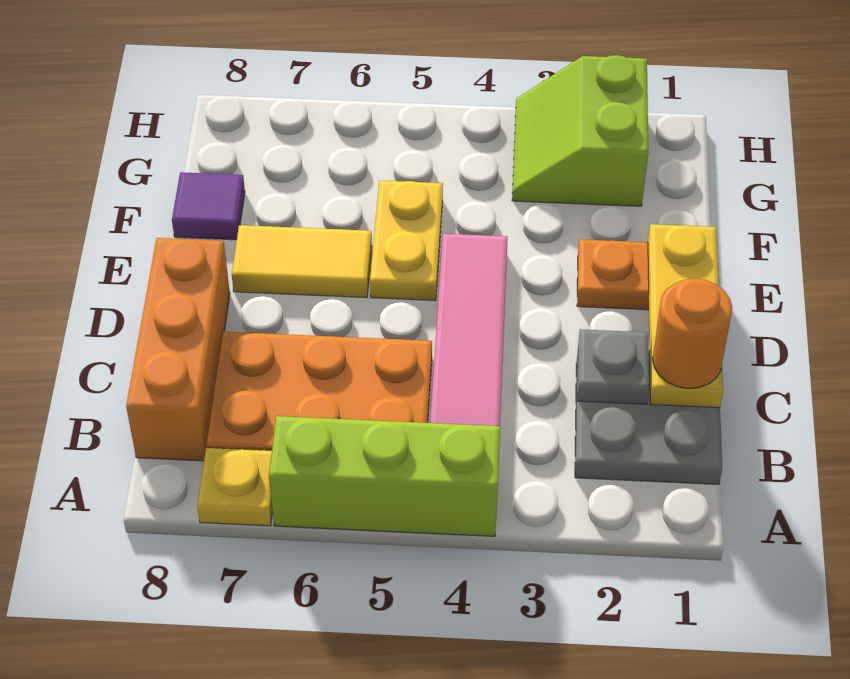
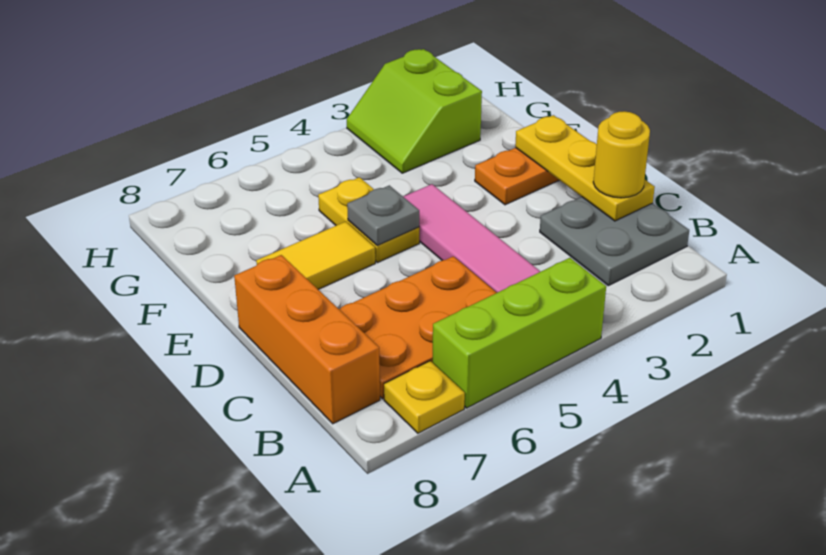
orange 1x1 round brick [652,278,732,389] -> yellow 1x1 round brick [593,111,650,198]
grey 1x1 plate [577,329,649,404] -> grey 1x1 plate moved to [347,185,419,245]
purple 1x1 tile [172,172,245,240] -> none

